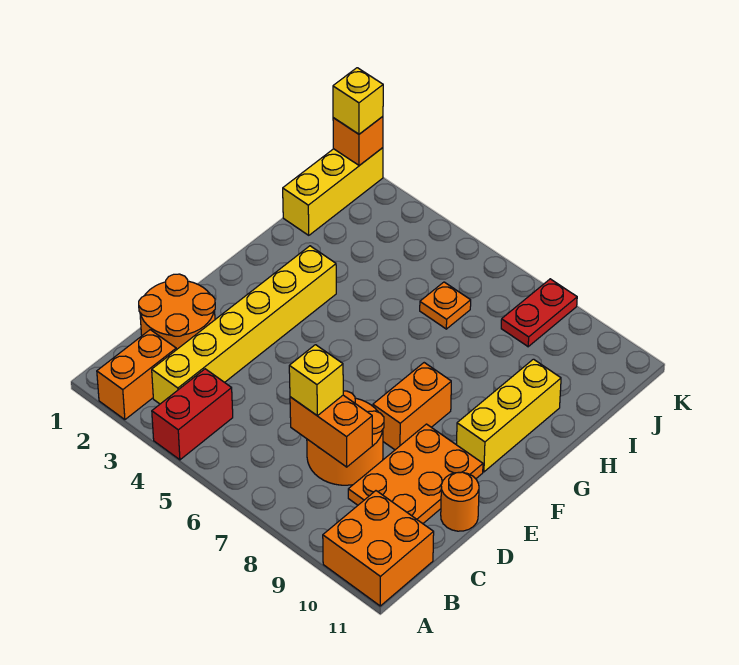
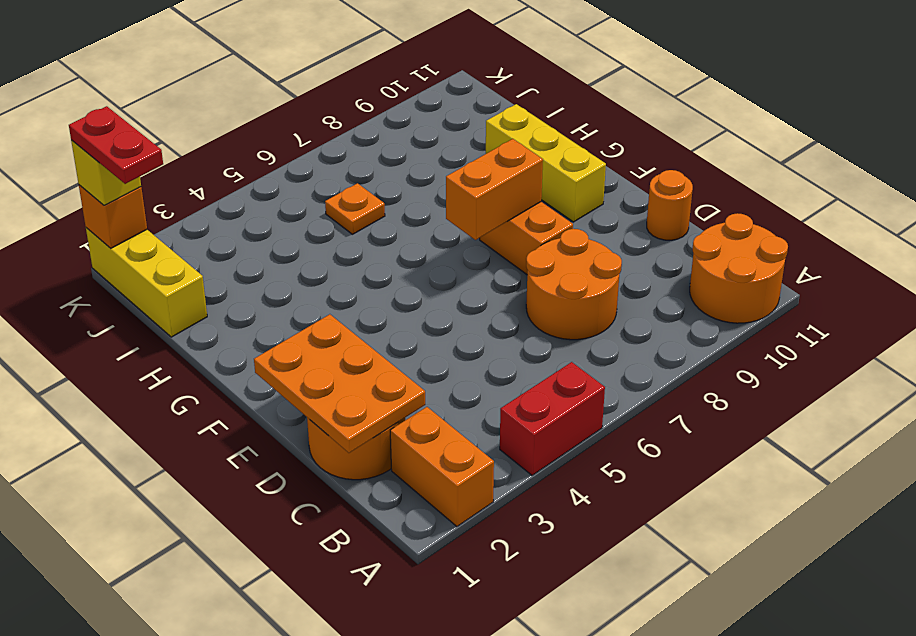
red 1x2 brick [152,369,233,460] -> red 1x2 brick turned to [500,362,605,475]
orange 2x2 brick [323,491,434,606] -> orange 2x2 round brick [690,213,788,323]
yellow 1x6 brick [152,246,336,404] -> none
orange 1x2 brick [290,395,372,467] -> orange 1x2 brick moved to [446,139,543,240]
yellow 1x1 brick [289,345,343,416] -> none
orange 2x3 plate [348,424,483,524] -> orange 2x3 plate moved to [254,314,425,453]
red 1x2 plate [501,279,577,347] -> red 1x2 plate moved to [69,106,163,184]

